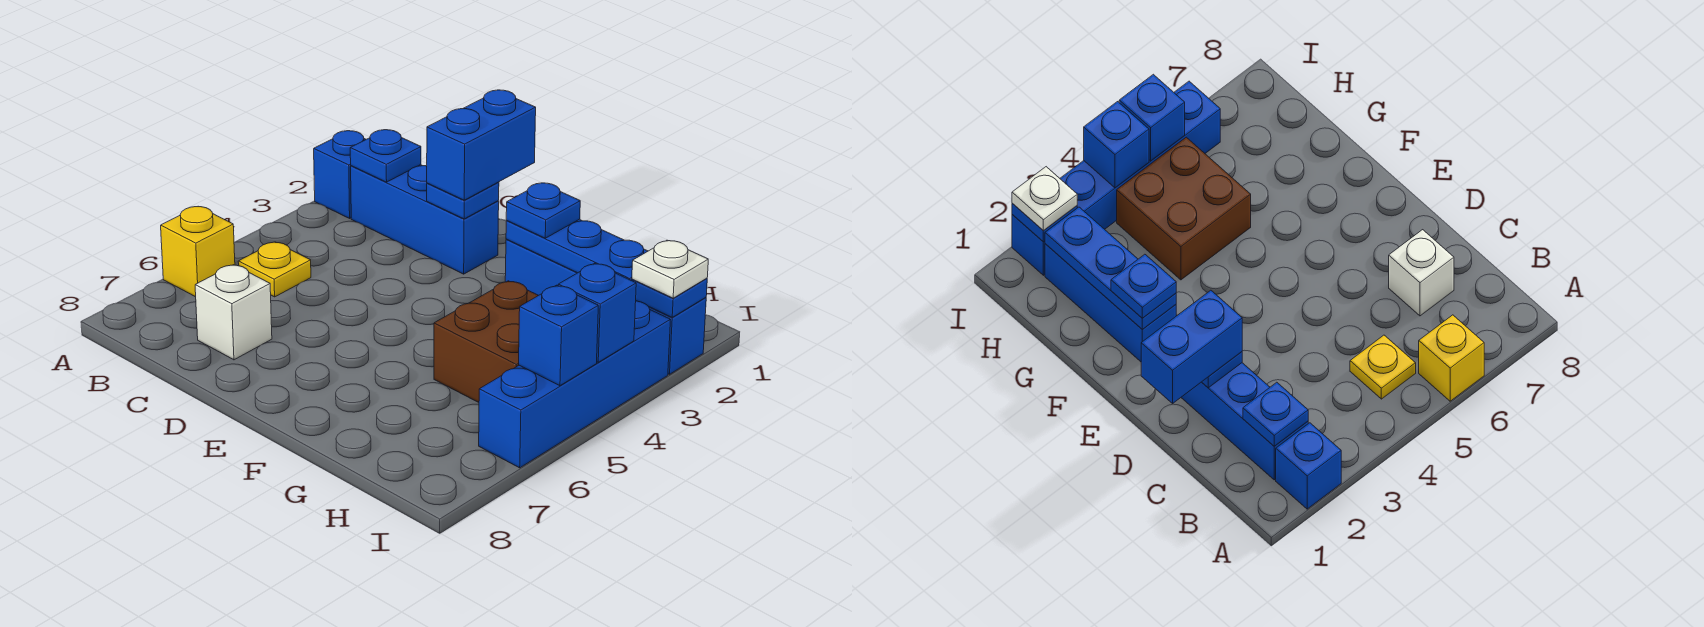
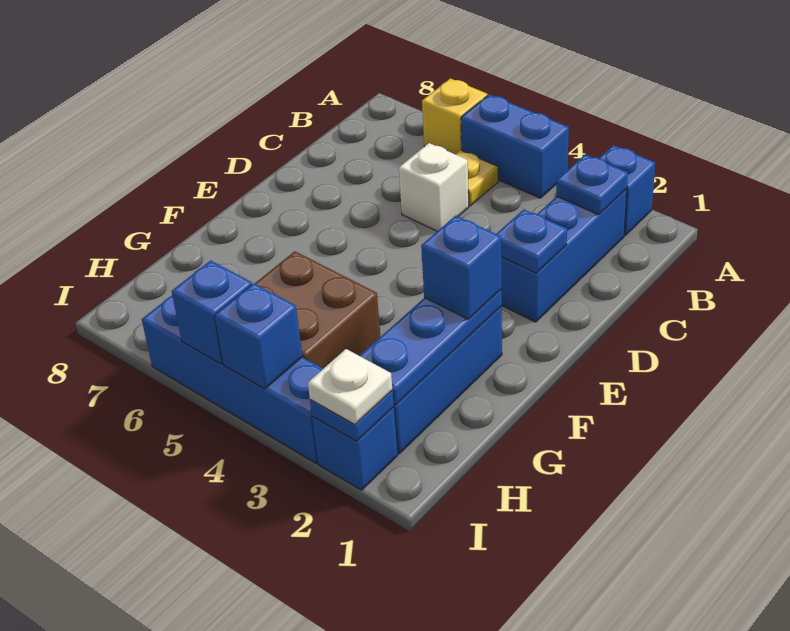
white 1x1 brick [195,265,272,360] -> white 1x1 brick moved to [399,143,469,231]
blue 1x2 brick [427,90,536,200] -> blue 1x2 brick moved to [461,94,569,198]
blue 1x1 plate [506,183,580,238] -> blue 1x1 brick [421,216,501,319]

